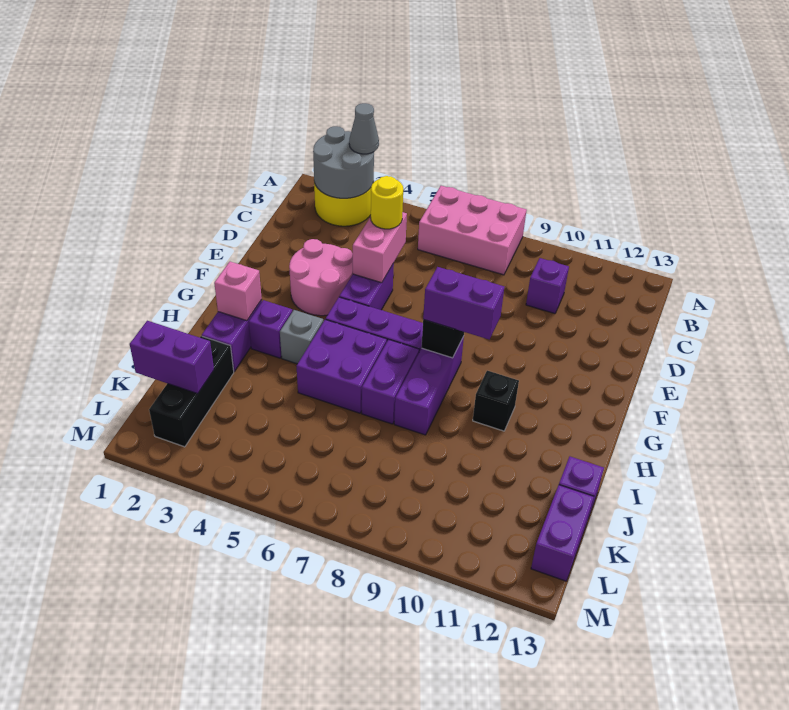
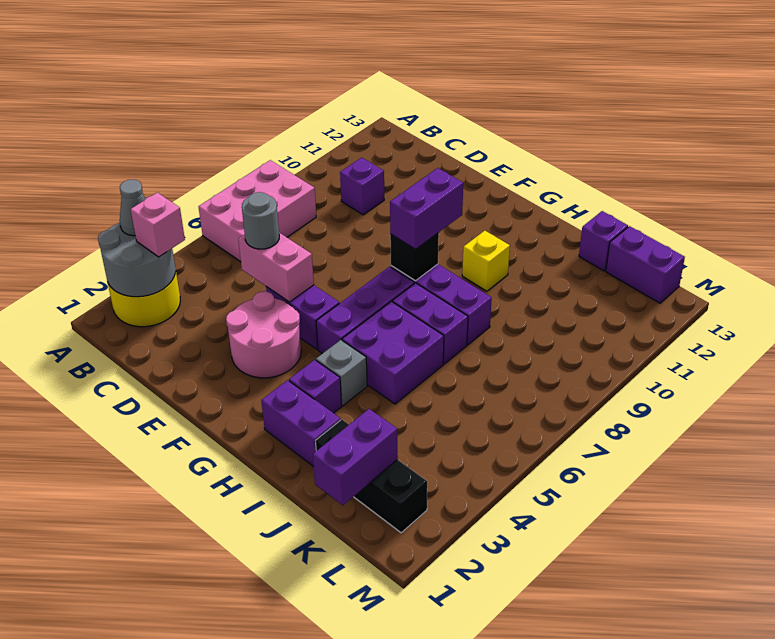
yellow 1x1 round brick [371,176,403,229] -> grey 1x1 round brick [242,192,279,249]
pink 1x1 brick [214,262,262,321] -> pink 1x1 brick moved to [131,192,185,257]
black 1x1 brick [473,371,519,431] -> yellow 1x1 brick [462,231,510,291]

